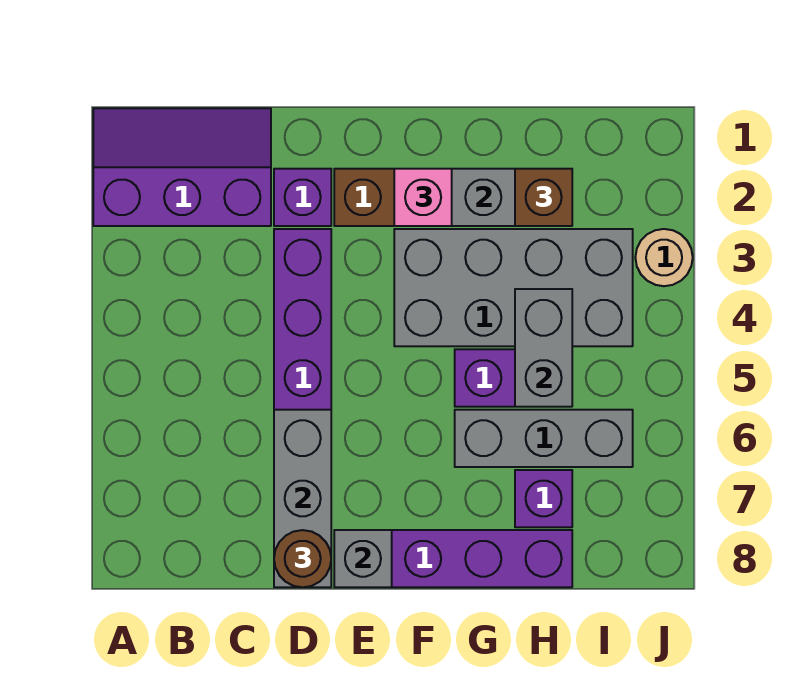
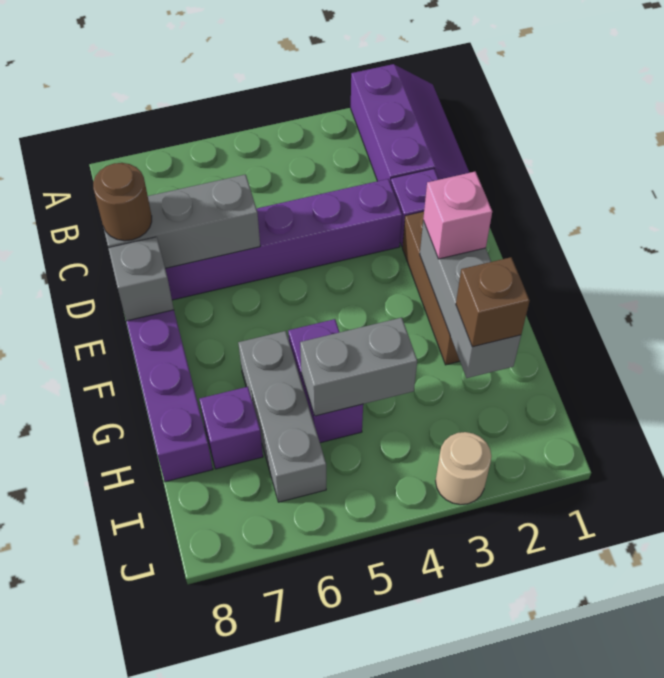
grey 2x4 brick [394,229,633,346] -> none

